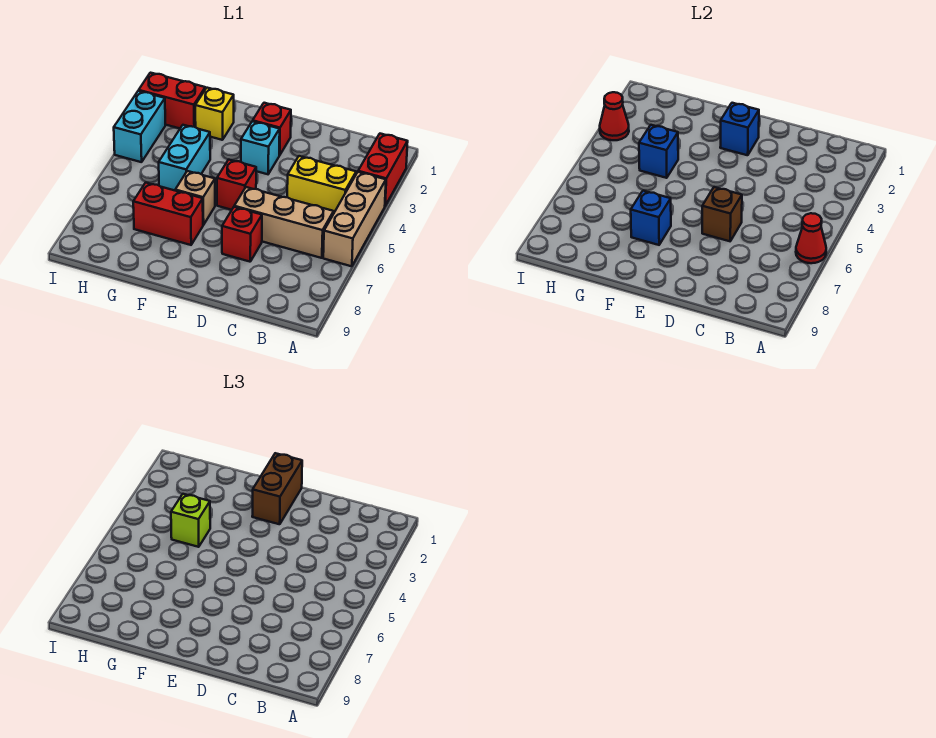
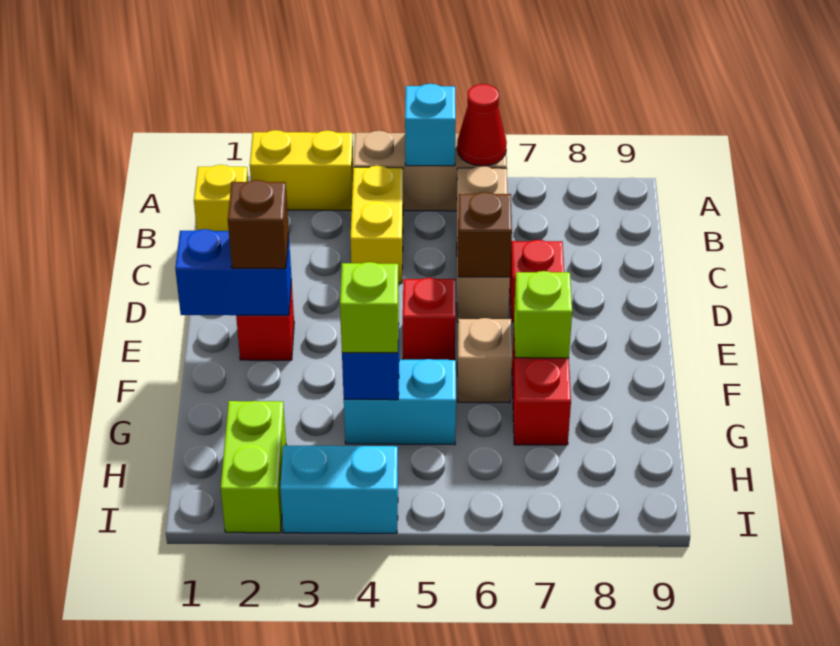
red 1x2 brick [358,134,408,206] -> yellow 1x2 brick [250,130,353,210]
brown 1x2 brick [252,453,302,524] -> brown 1x1 brick [228,180,289,269]
blue 1x1 brick [720,103,759,155] -> blue 1x2 brick [175,229,291,316]
cyan 1x1 brick [241,121,280,174] -> cyan 1x1 brick moved to [405,84,456,166]
blue 1x1 brick [631,191,671,245] -> lime 1x1 brick [514,271,572,358]
yellow 1x1 brick [195,88,234,140] -> yellow 1x1 brick moved to [194,165,248,231]
red 1x2 brick [139,73,205,128] -> lime 1x2 brick [221,401,286,533]
red 1x1 cone [600,92,629,140] -> none

